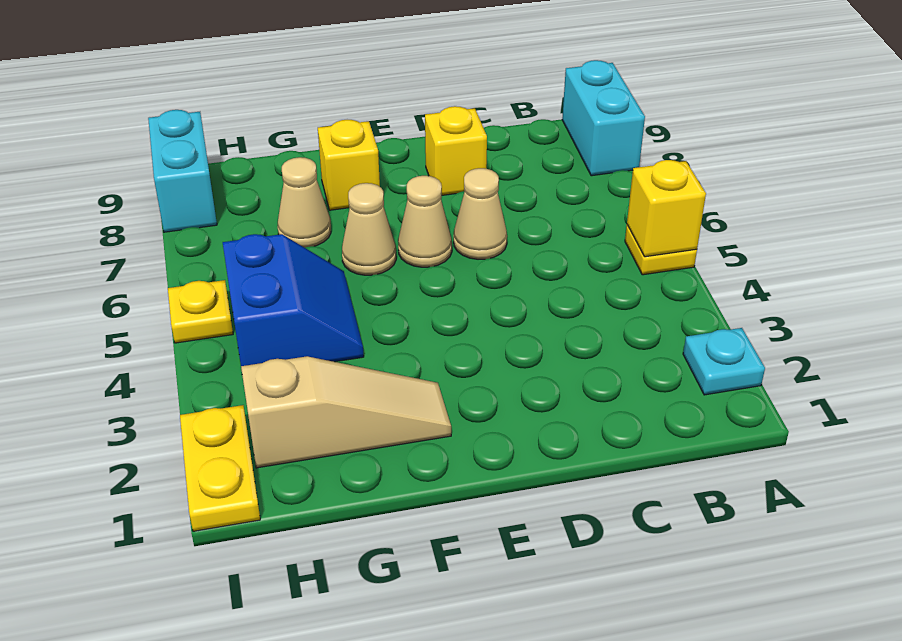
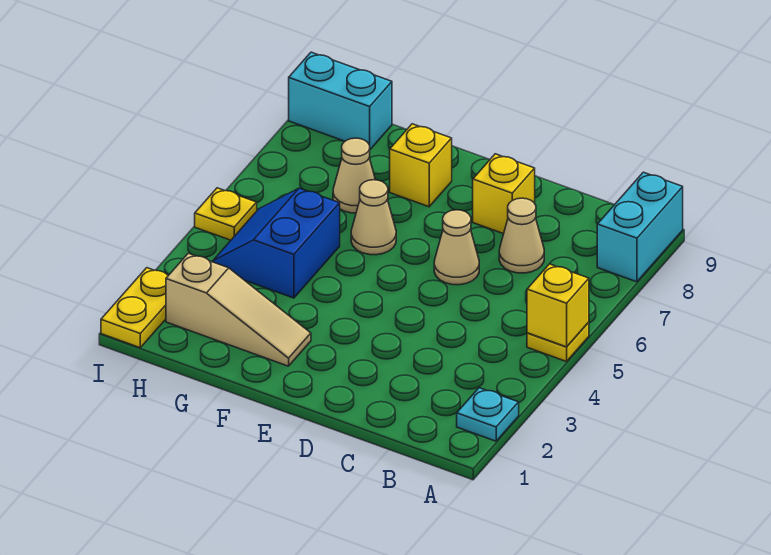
tan 1x1 cone [398,176,452,267] -> tan 1x1 cone moved to [499,198,544,273]
blue 2x2 slope [223,234,364,366] -> blue 2x2 slope turned to [213,188,340,298]
cyan 1x2 brick [148,110,217,232] -> cyan 1x2 brick turned to [289,52,392,149]

